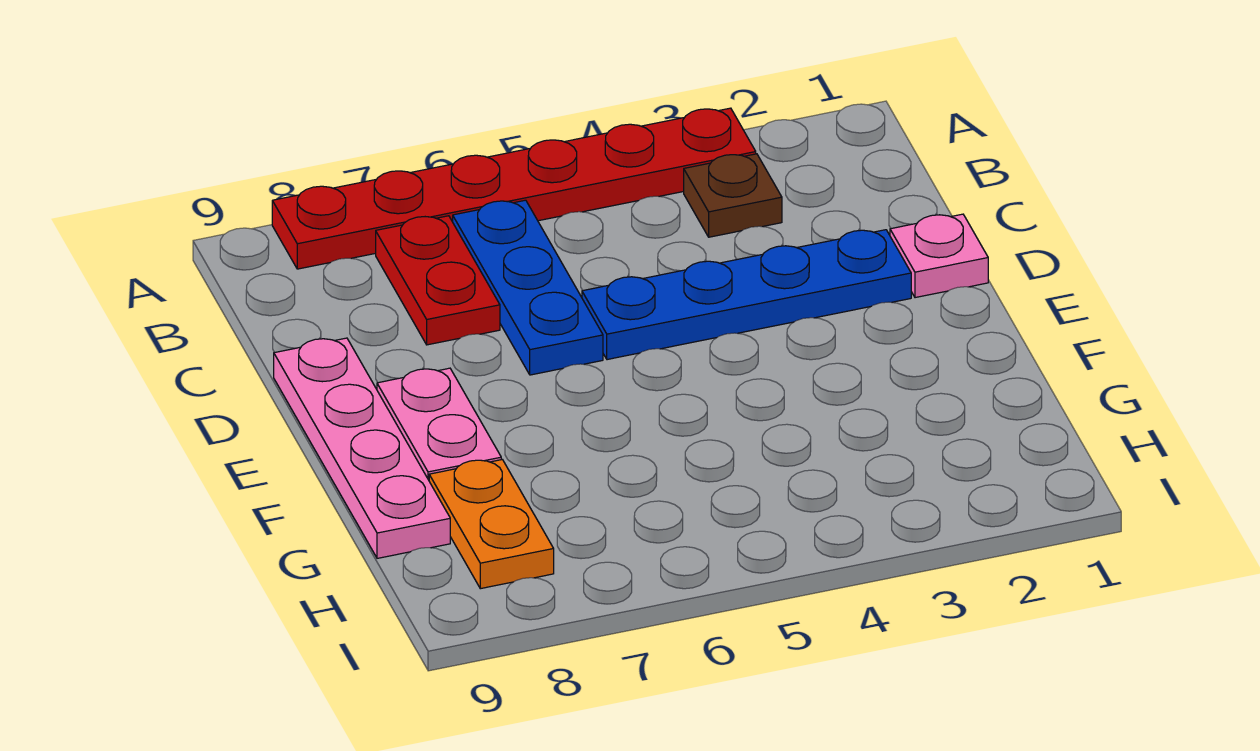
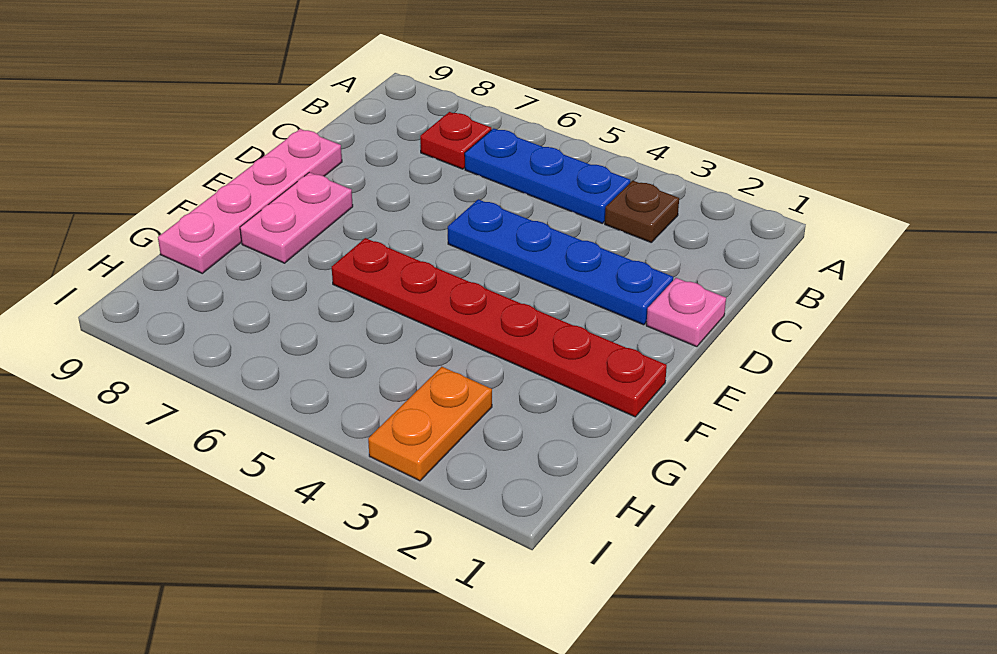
red 1x6 plate [272,108,756,269] -> red 1x6 plate moved to [332,238,667,417]
blue 1x3 plate [453,200,603,375] -> blue 1x3 plate turned to [465,128,630,223]
red 1x2 plate [376,216,500,345] -> red 1x1 plate [420,112,491,169]
orange 1x2 plate [429,460,554,589] -> orange 1x2 plate moved to [368,367,492,481]

